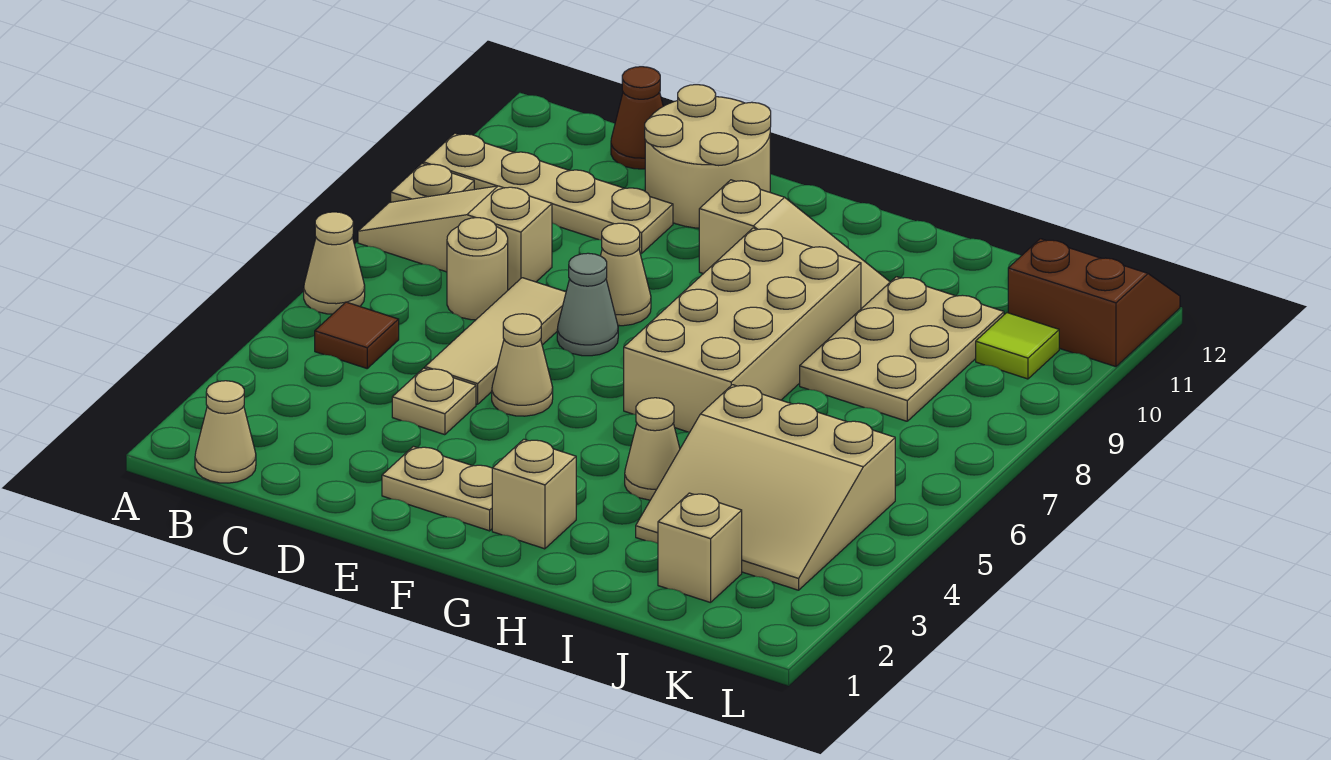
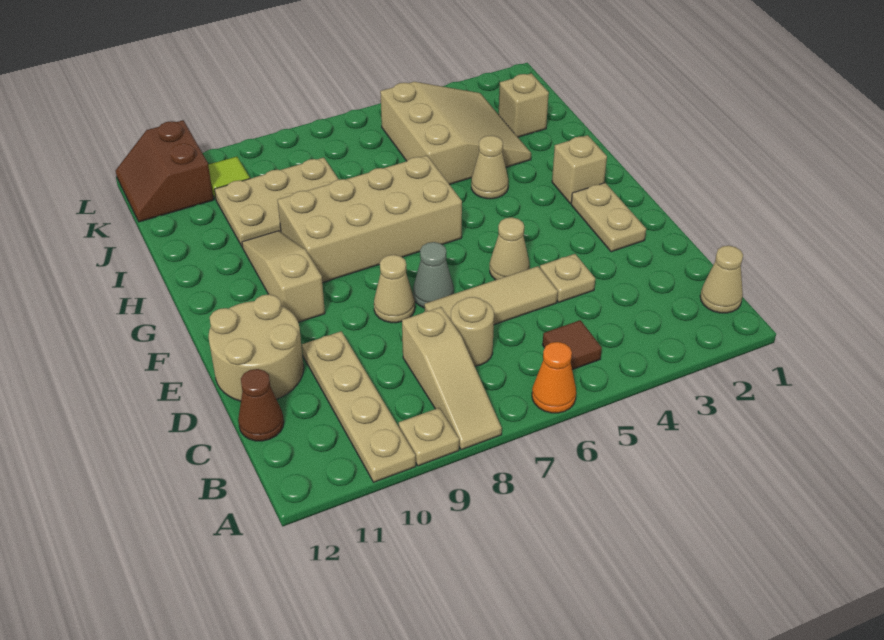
tan 1x1 cone [304,212,365,314] -> orange 1x1 cone [532,342,576,413]

